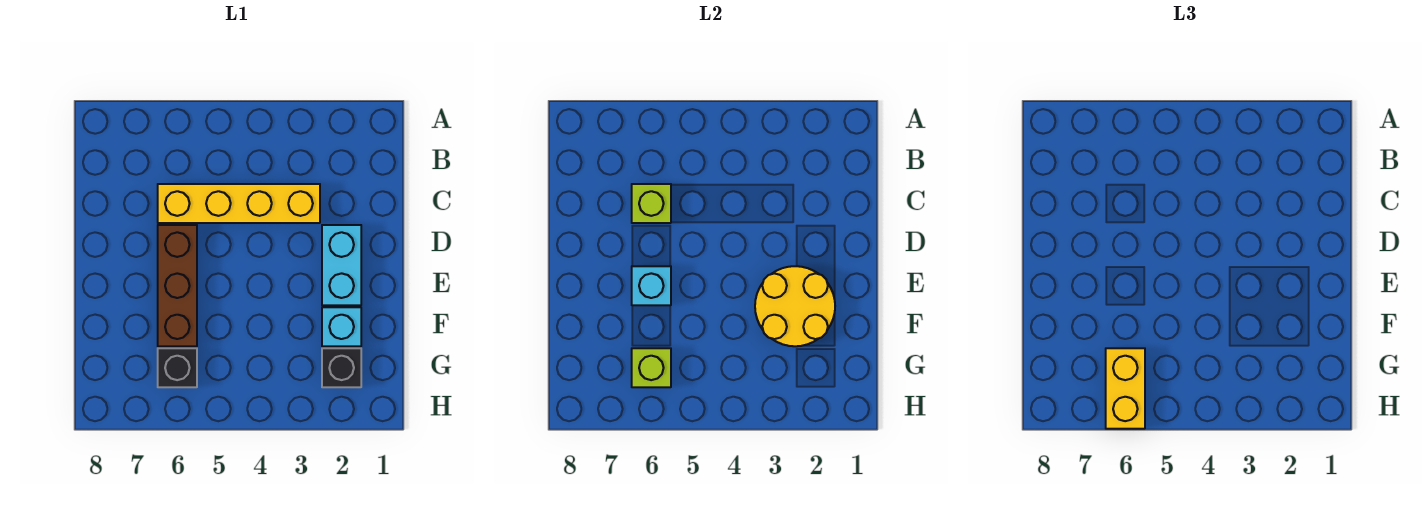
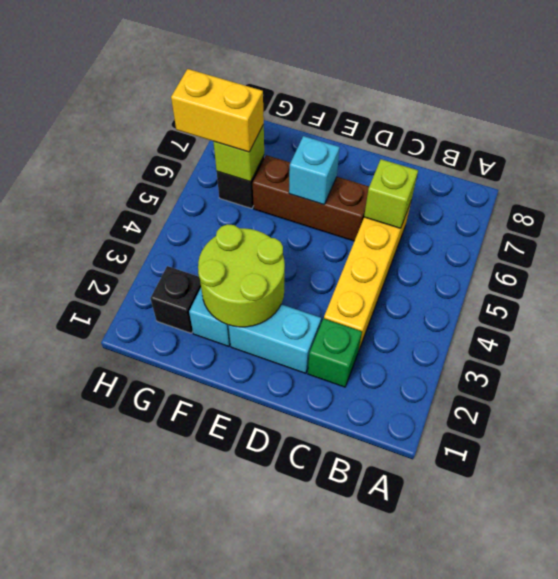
none -> green 1x1 brick [308,319,362,387]
yellow 2x2 round brick [755,266,835,346] -> lime 2x2 round brick [198,224,285,327]

